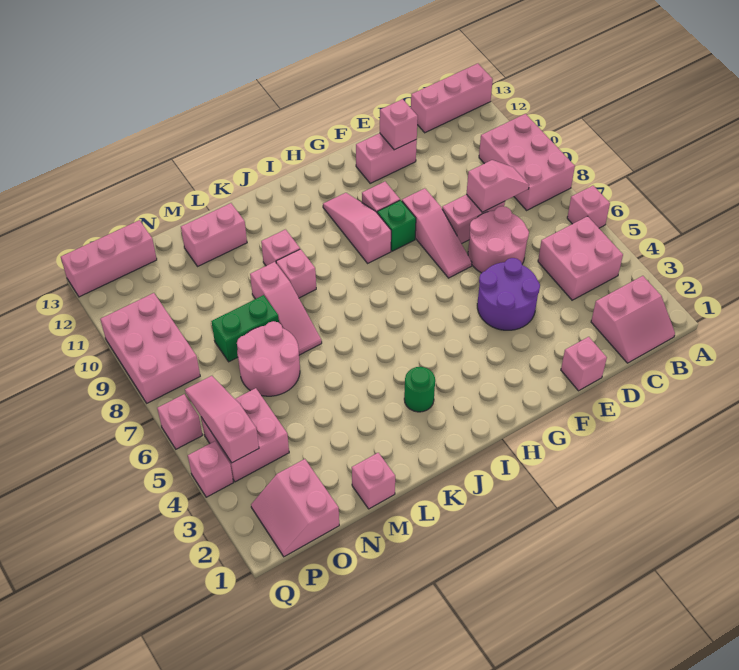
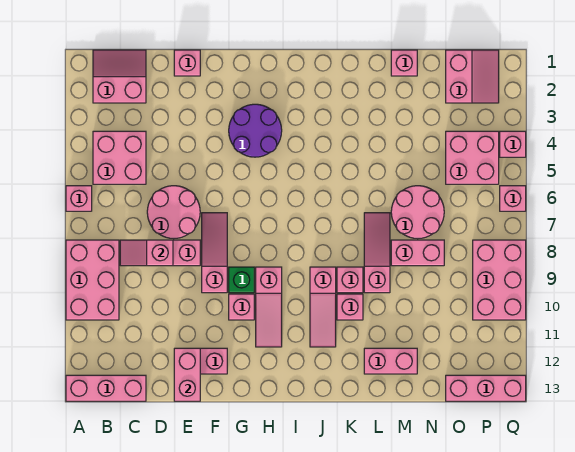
purple 2x2 round brick [477,258,540,330] -> purple 2x2 round brick moved to [229,104,282,157]
pink 1x1 brick [380,99,418,150] -> pink 1x2 brick [174,348,200,401]
green 1x1 round brick [404,367,435,412] -> none
green 1x2 brick [211,295,279,362] -> pink 1x2 brick [391,240,444,266]
pink 1x3 slope [185,376,259,463] -> pink 1x3 slope moved to [310,267,336,347]

